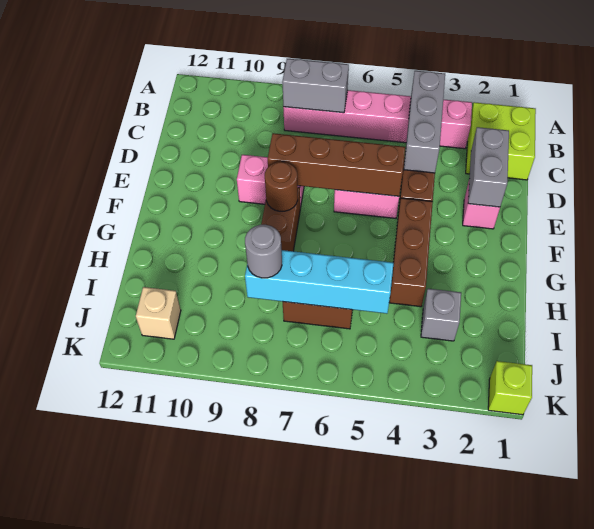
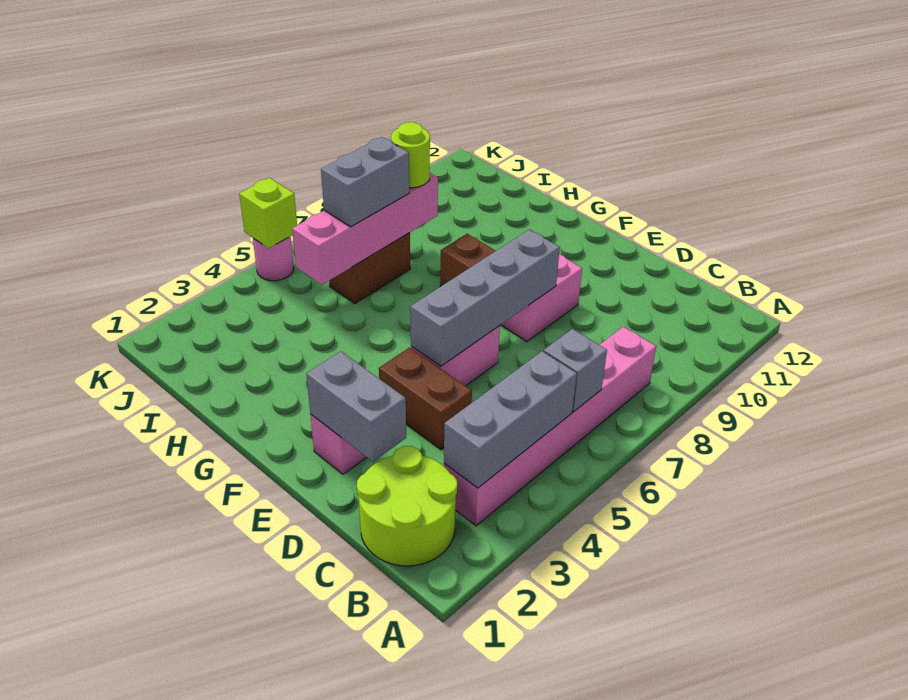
lime 2x2 brick [466,102,536,180] -> lime 2x2 round brick [357,446,457,566]
grey 1x3 brick [404,71,445,173] -> grey 1x3 brick turned to [444,351,577,488]
grey 1x2 brick [282,59,349,113] -> grey 1x2 brick moved to [321,137,409,227]
brown 1x4 brick [268,133,405,196] -> grey 1x4 brick [410,230,560,366]
brown 1x3 brick [389,198,433,307] -> none
brown 1x1 round brick [265,162,298,211] -> none
grey 1x1 brick [421,289,461,341] -> grey 1x1 brick moved to [543,329,607,412]
cyan 1x4 brick [245,250,394,314] -> pink 1x4 brick [292,173,438,285]
grey 1x1 round brick [245,225,282,278] -> lime 1x1 round brick [391,122,430,188]
tan 1x1 brick [136,287,181,339] -> none
lime 1x1 brick [488,361,532,415] -> lime 1x1 brick moved to [239,178,297,248]
none -> pink 1x1 round brick [253,236,294,281]

